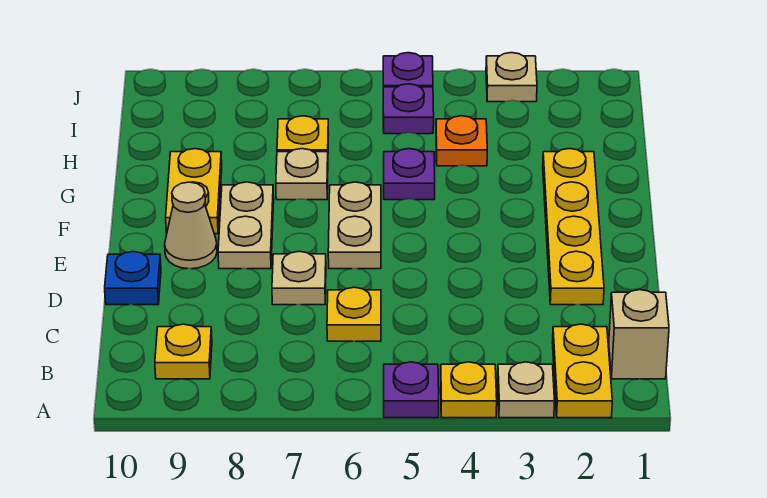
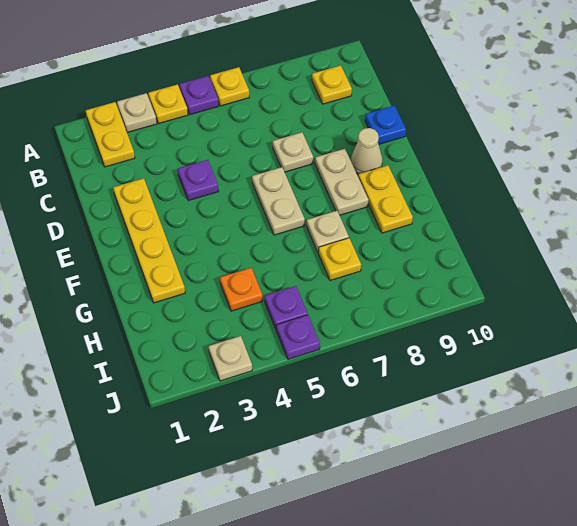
tan 1x1 brick [609,290,669,379] -> none
yellow 1x1 plate [327,287,381,341] -> yellow 1x1 plate moved to [210,67,249,106]
purple 1x1 plate [384,149,435,200] -> purple 1x1 plate moved to [178,160,219,201]

